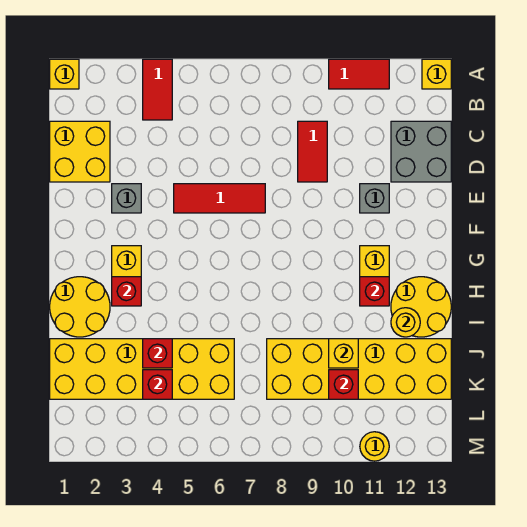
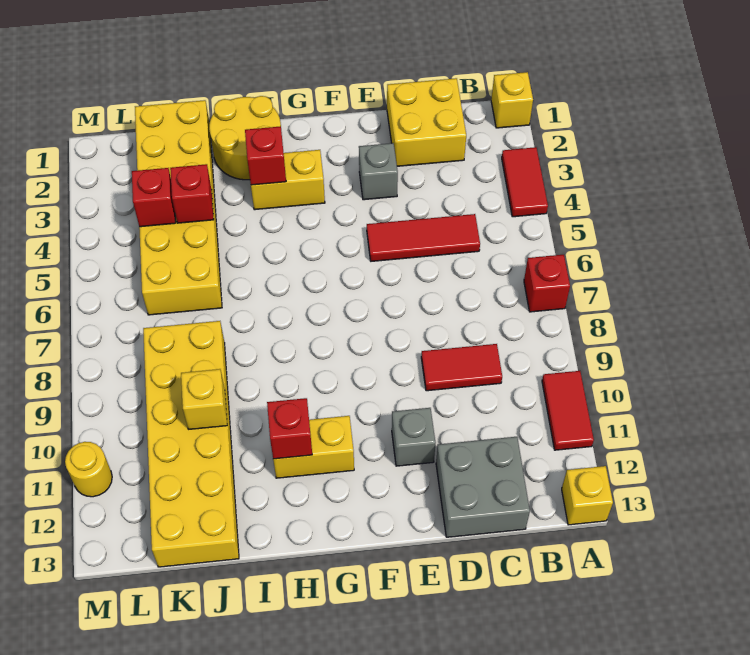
red 1x2 tile [143,59,172,120] -> red 1x2 tile turned to [502,147,548,217]
red 1x3 tile [174,184,265,213] -> red 1x3 tile turned to [367,214,480,261]
yellow 2x2 round brick [391,277,451,337] -> none
yellow 1x1 round brick [391,308,420,337] -> none
red 1x1 brick [329,370,358,399] -> red 1x1 brick moved to [524,255,570,312]

